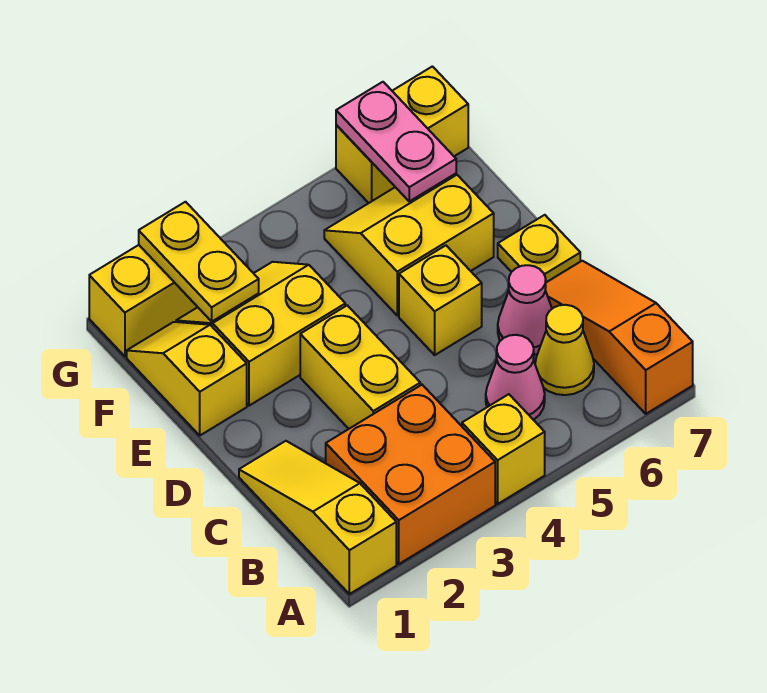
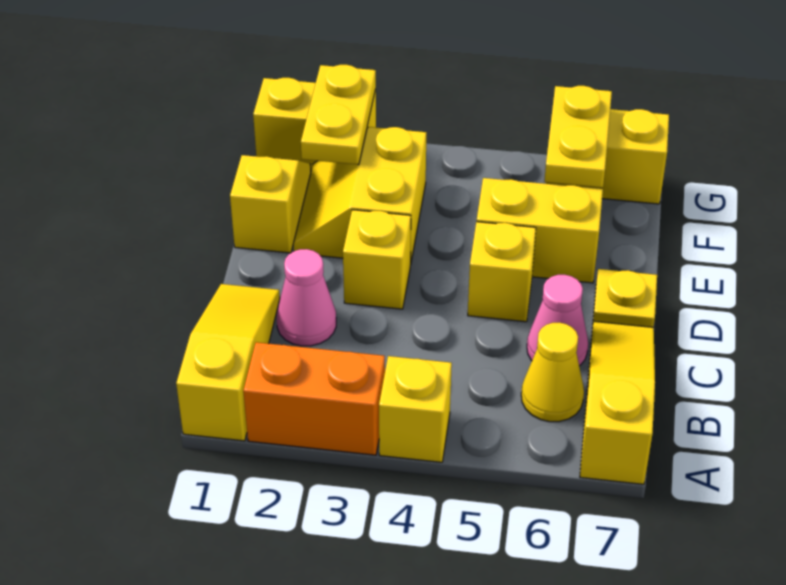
orange 2x2 brick [326,385,495,564] -> orange 1x2 brick [243,342,385,455]
orange 1x3 slope [545,261,693,414] -> yellow 1x3 slope [580,321,655,484]
pink 1x1 cone [486,335,545,420] -> pink 1x1 cone moved to [277,249,336,346]
yellow 1x2 brick [300,305,420,429] -> yellow 1x1 brick [343,210,411,309]
yellow 2x2 slope [176,262,345,406] -> yellow 2x2 slope turned to [293,127,426,265]
pink 1x2 plate [336,82,456,201] -> yellow 1x2 plate [544,86,612,188]

